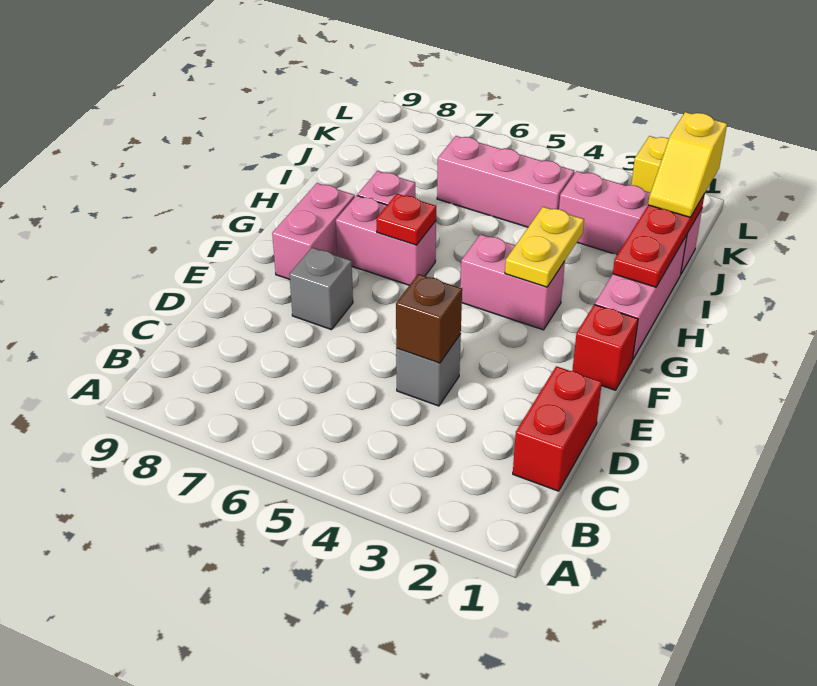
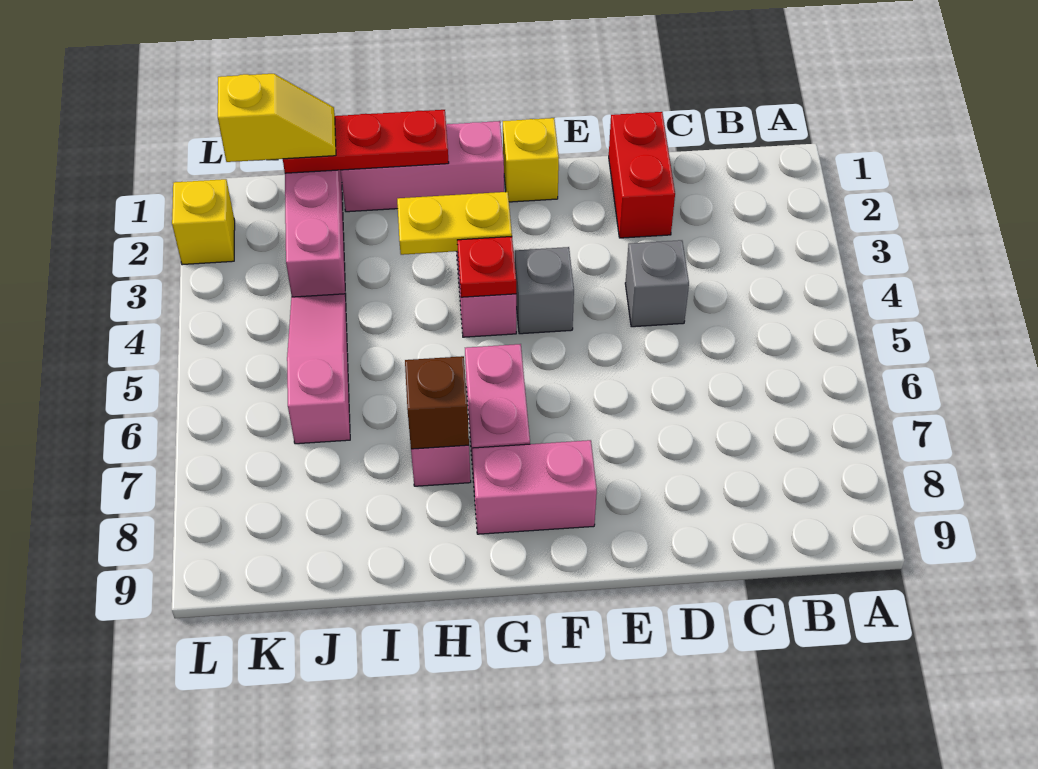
red 1x2 brick [513,366,602,491] -> red 1x2 brick turned to [609,112,675,238]
brown 1x1 brick [396,274,462,363] -> brown 1x1 brick moved to [405,356,469,449]
grey 1x1 brick [289,248,353,330] -> grey 1x1 brick moved to [515,247,574,334]
red 1x1 brick [572,305,638,390] -> yellow 1x1 brick [503,118,559,202]
red 1x1 plate [376,194,436,245] -> red 1x1 plate moved to [457,236,516,297]
pink 1x3 brick [437,136,574,227] -> pink 1x3 slope [287,294,350,444]

